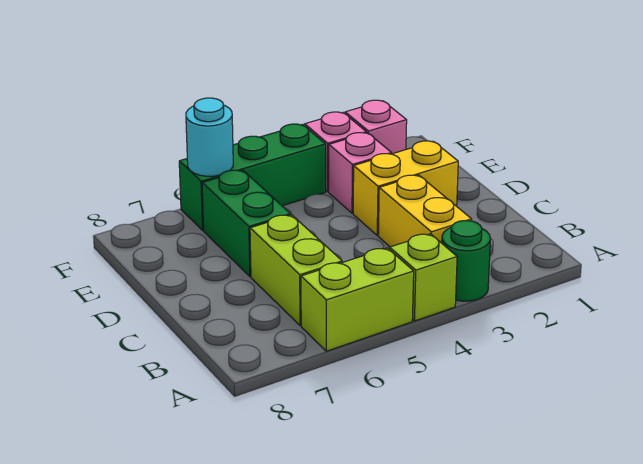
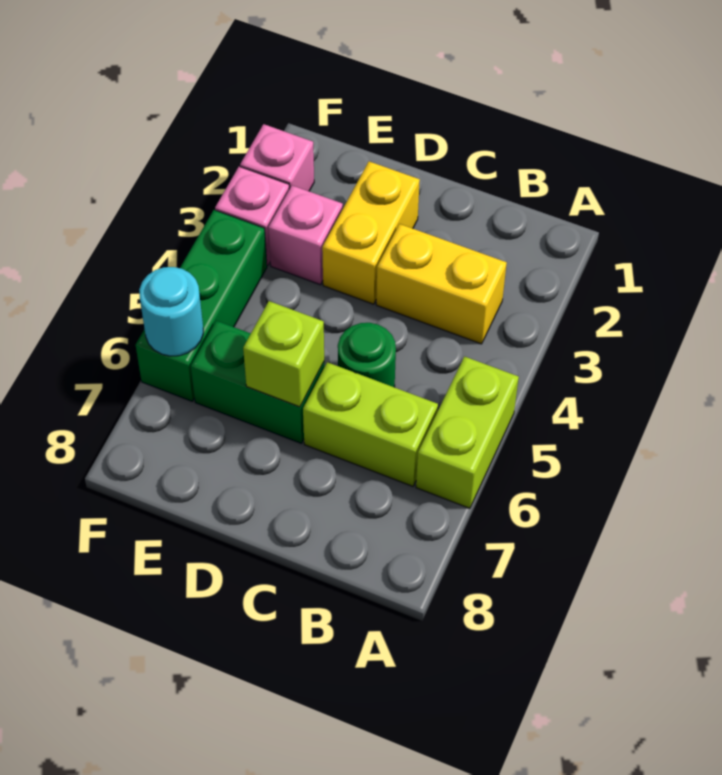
green 1x1 round brick [442,221,490,301] -> green 1x1 round brick moved to [338,323,396,387]
lime 1x1 brick [390,234,457,321] -> lime 1x1 brick moved to [243,301,324,407]

